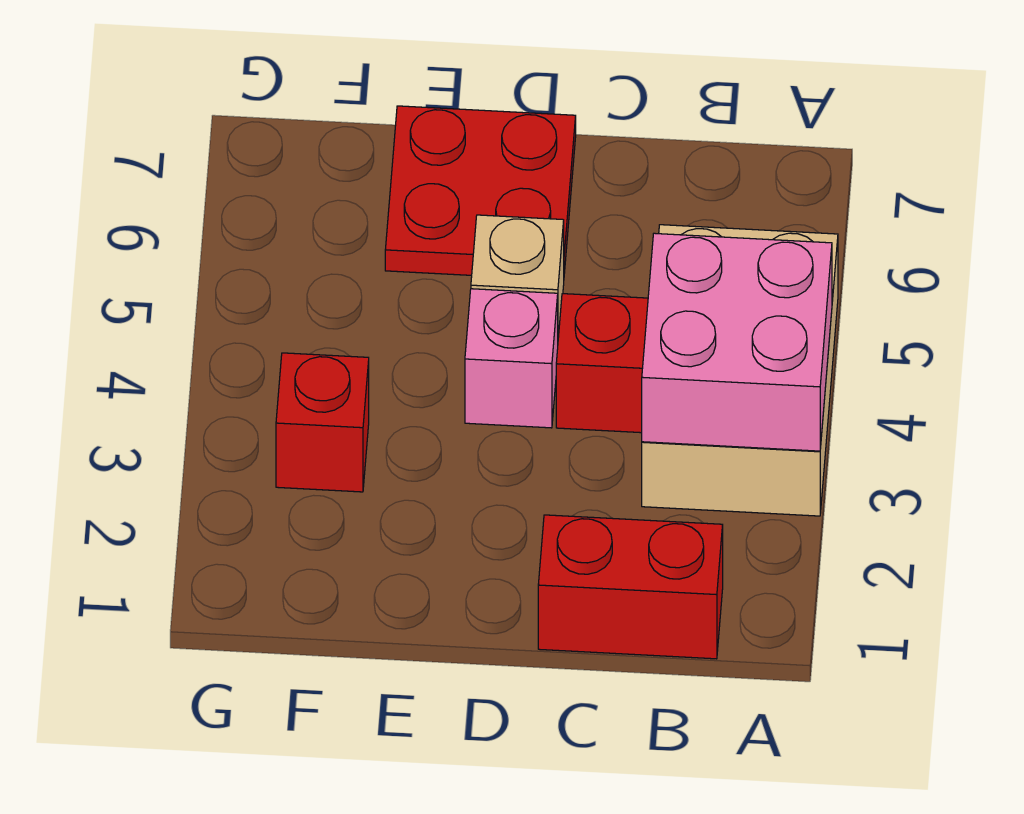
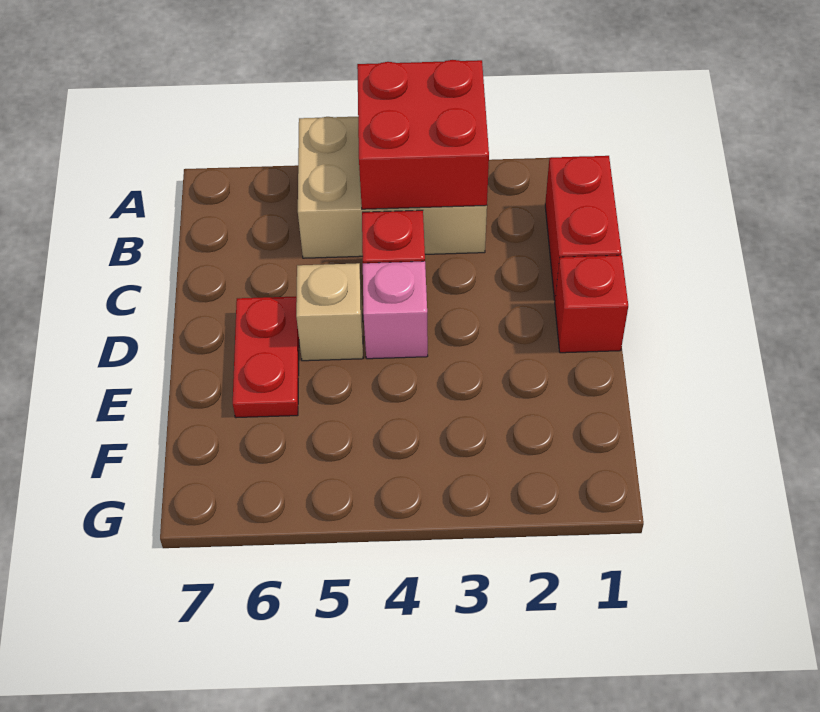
pink 2x2 brick [642,233,832,451] -> red 2x2 brick [357,60,489,209]
red 2x2 plate [385,106,576,275] -> red 1x2 plate [233,296,299,418]
red 1x1 brick [276,353,369,492] -> red 1x1 brick moved to [555,255,628,353]

